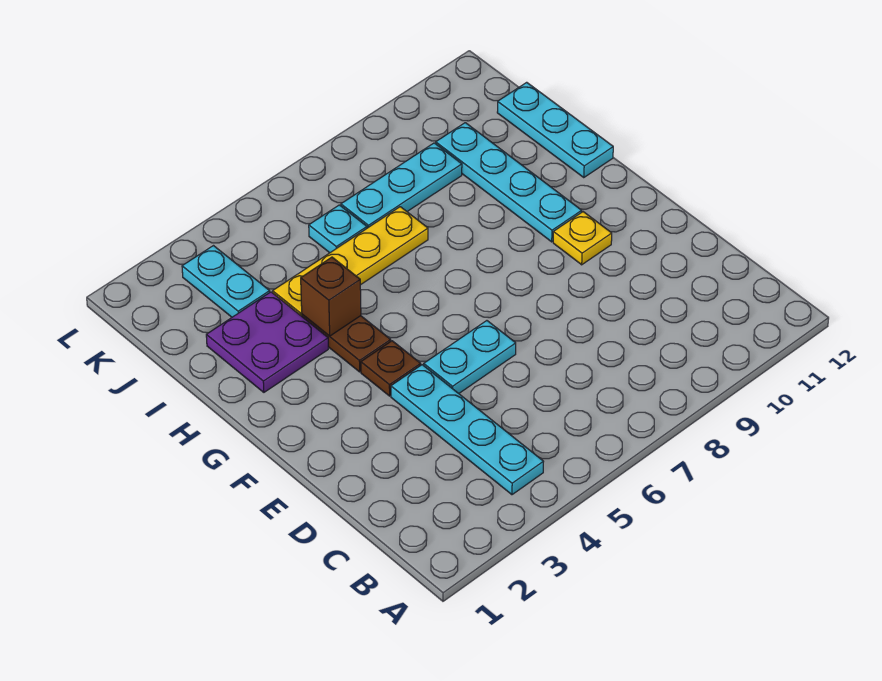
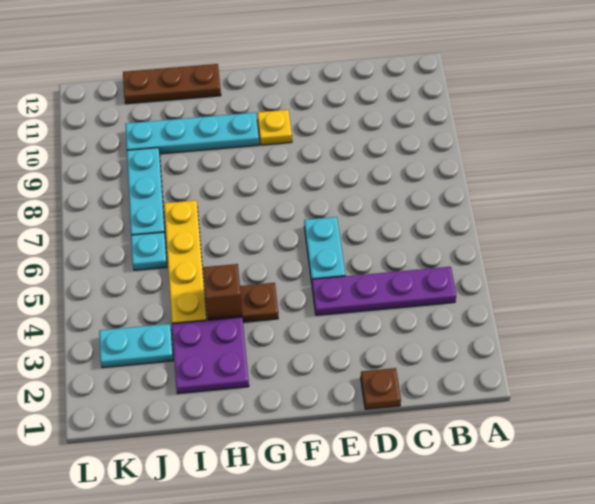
cyan 1x4 plate [391,365,544,495] -> purple 1x4 plate [312,267,456,315]
brown 1x1 plate [361,341,421,396] -> brown 1x1 plate moved to [361,368,401,409]
cyan 1x3 plate [497,82,613,178] -> brown 1x3 plate [123,64,221,104]

